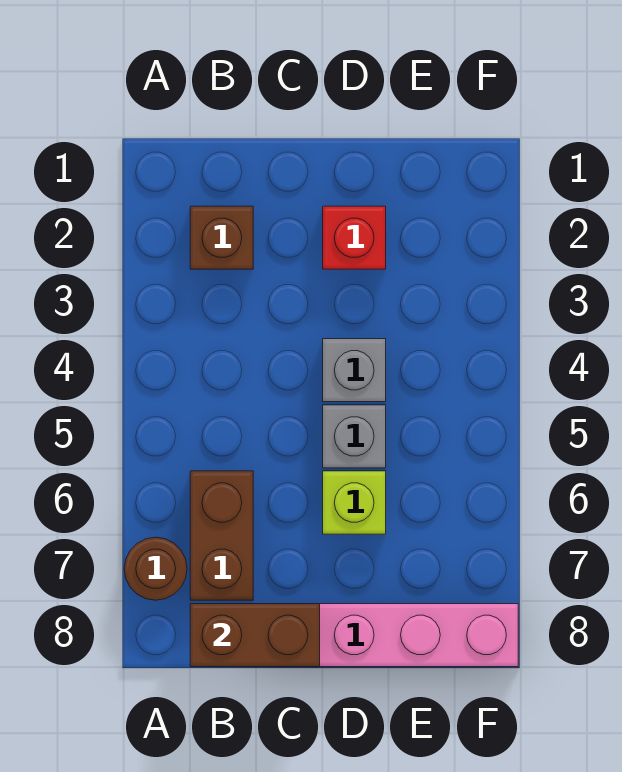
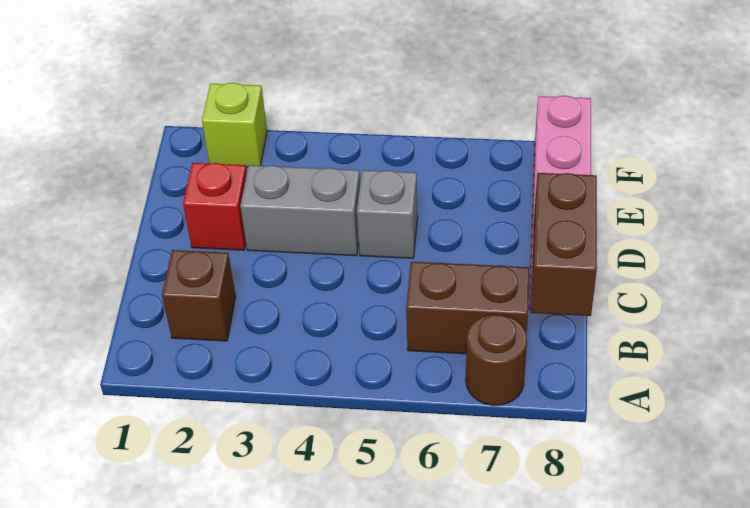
grey 1x1 brick [323,339,386,402] -> grey 1x2 brick [240,165,360,256]
lime 1x1 brick [323,471,386,534] -> lime 1x1 brick moved to [202,83,267,167]

